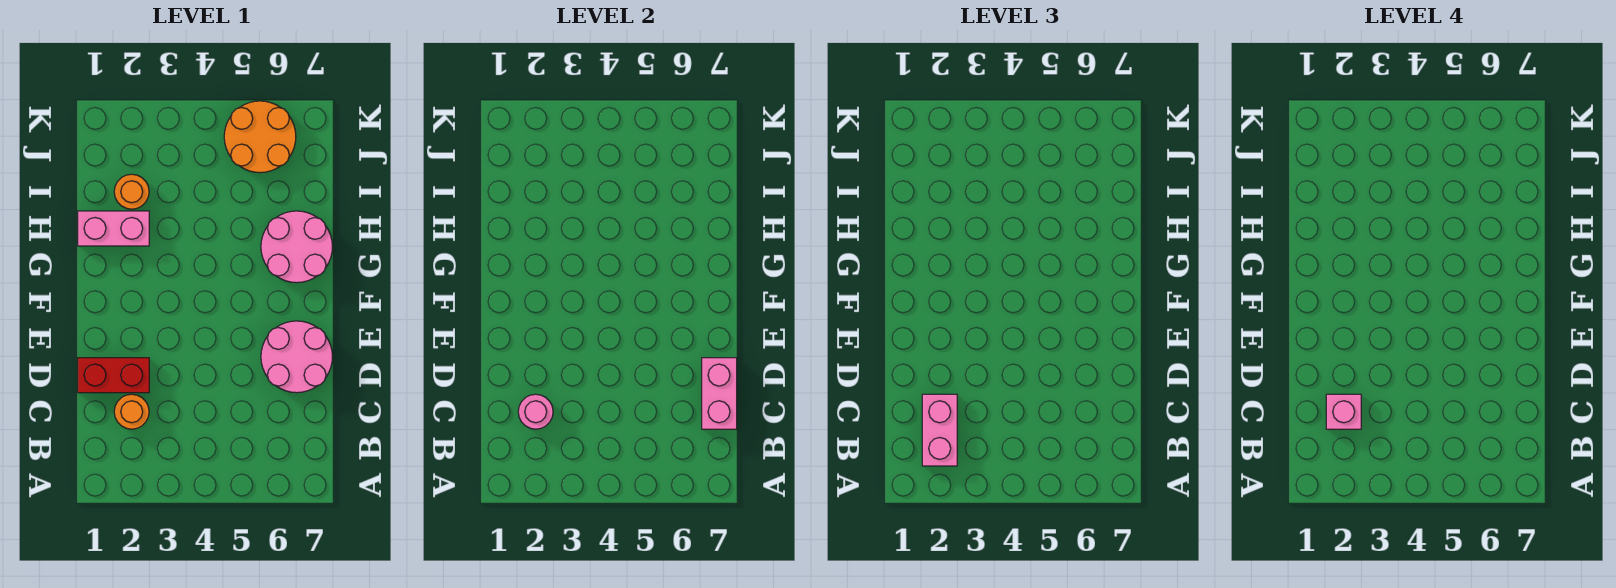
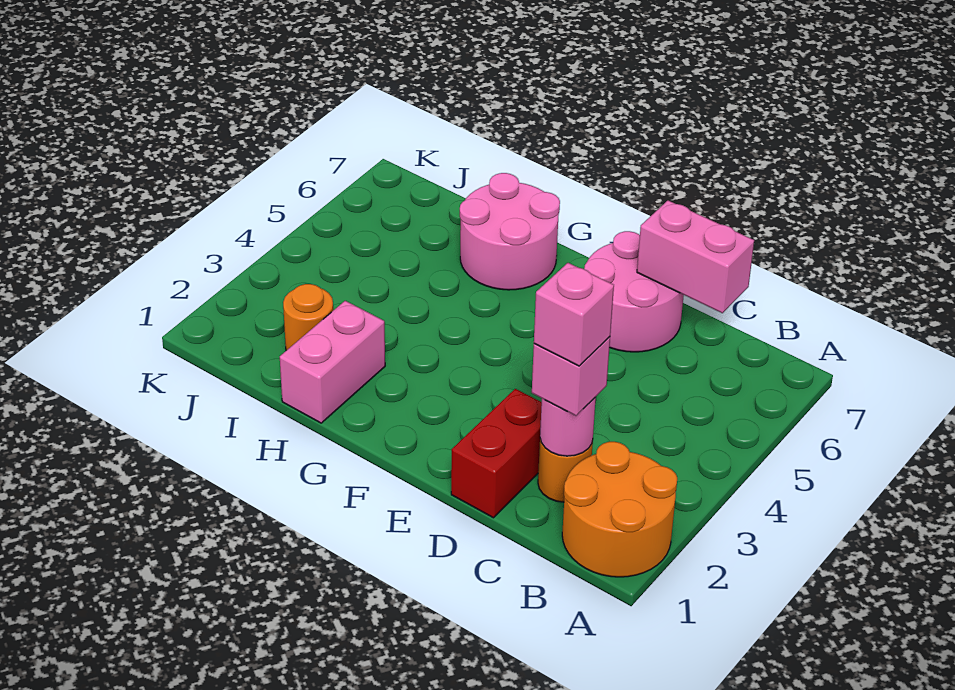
pink 1x2 brick [922,394,957,466] -> pink 1x1 brick [532,337,610,416]
orange 2x2 round brick [224,101,296,173] -> orange 2x2 round brick moved to [562,442,677,577]

